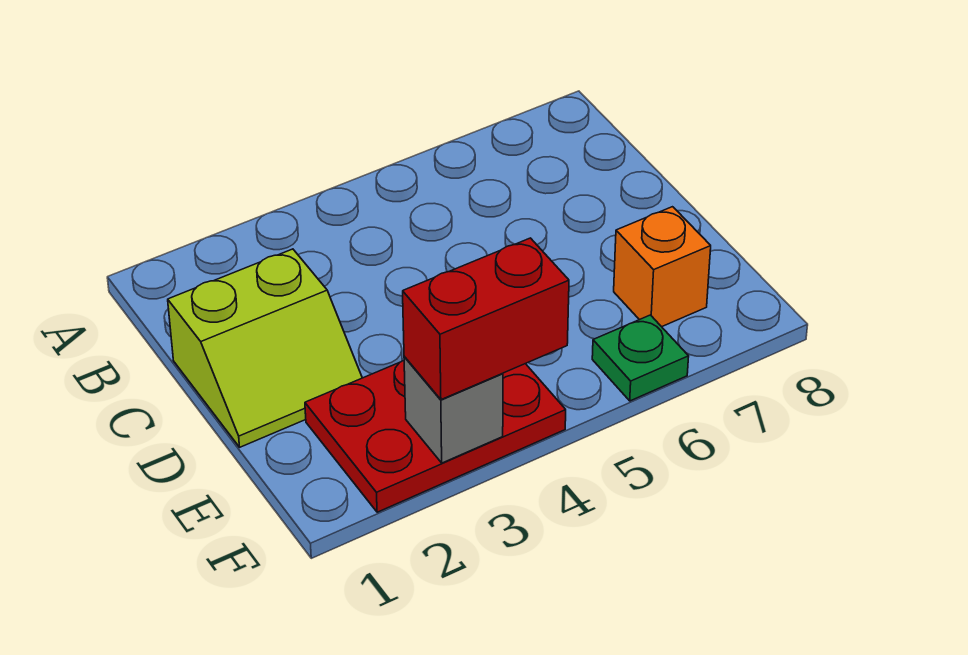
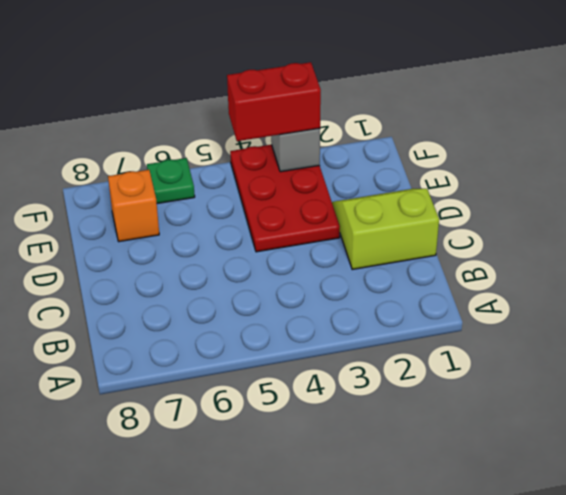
red 2x3 plate [305,360,566,512] -> red 2x3 plate turned to [230,145,340,252]

